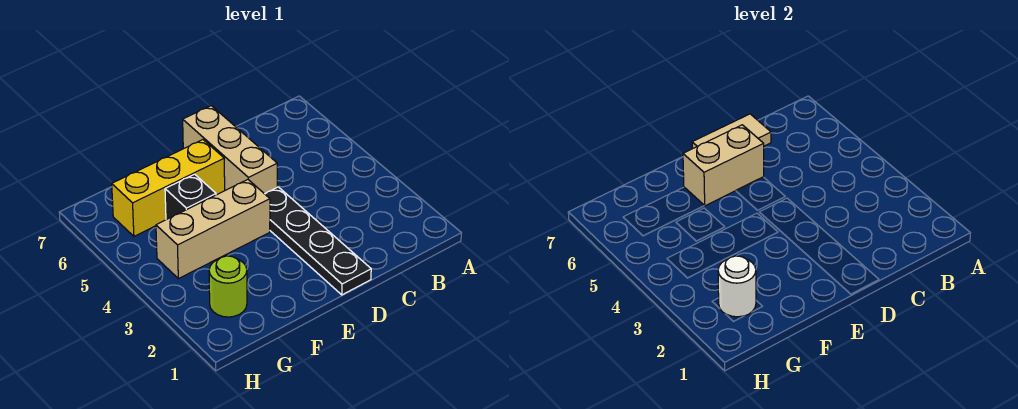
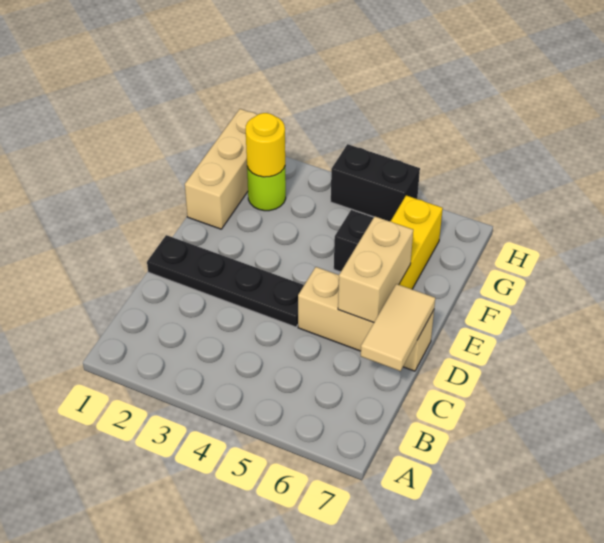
tan 1x3 brick [156,180,270,279] -> tan 1x3 brick moved to [185,109,257,229]
white 1x1 round brick [718,256,756,317] -> yellow 1x1 round brick [246,113,285,177]
none -> black 1x2 brick [331,144,420,221]

